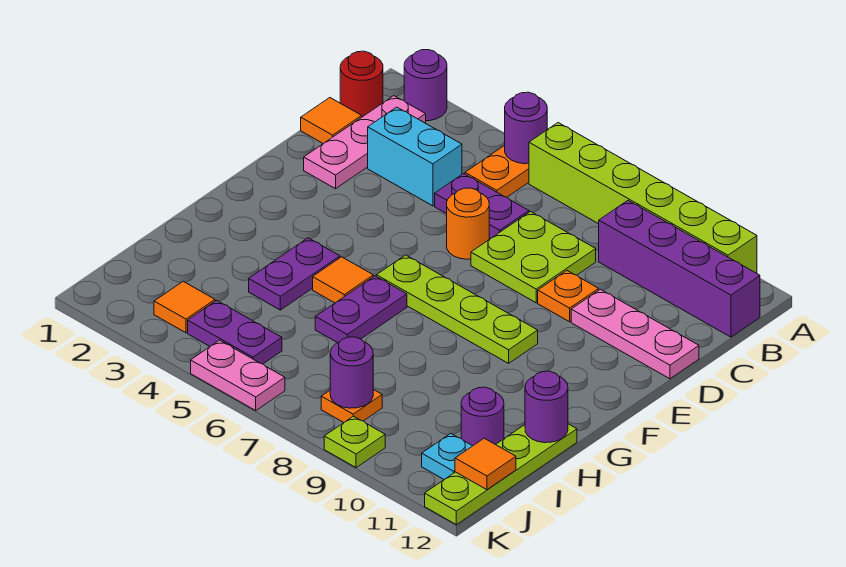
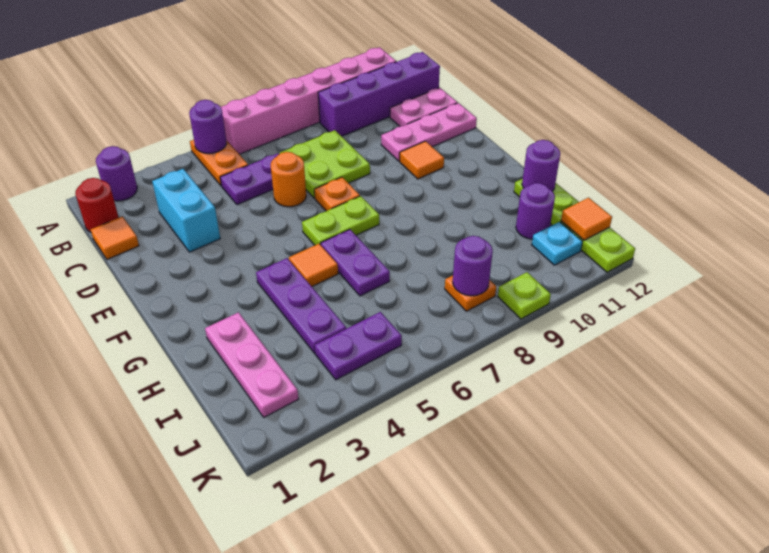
lime 1x6 brick [529,123,757,273] -> pink 1x6 brick [221,47,396,154]
pink 1x3 plate [304,96,426,189] -> pink 1x3 plate moved to [205,312,298,417]
cyan 1x2 brick [368,107,462,206] -> cyan 1x2 brick turned to [152,169,220,252]
orange 1x1 plate [538,271,599,322] -> orange 1x1 plate moved to [314,177,360,211]
lime 1x4 plate [376,255,538,363] -> lime 1x2 plate [302,196,379,245]
purple 1x2 plate [249,238,340,310] -> purple 1x3 plate [256,258,346,353]
orange 1x1 tile [154,281,215,333] -> orange 1x1 tile moved to [400,141,444,179]
pink 1x2 plate [191,340,285,410] -> pink 1x2 plate moved to [390,88,457,126]

